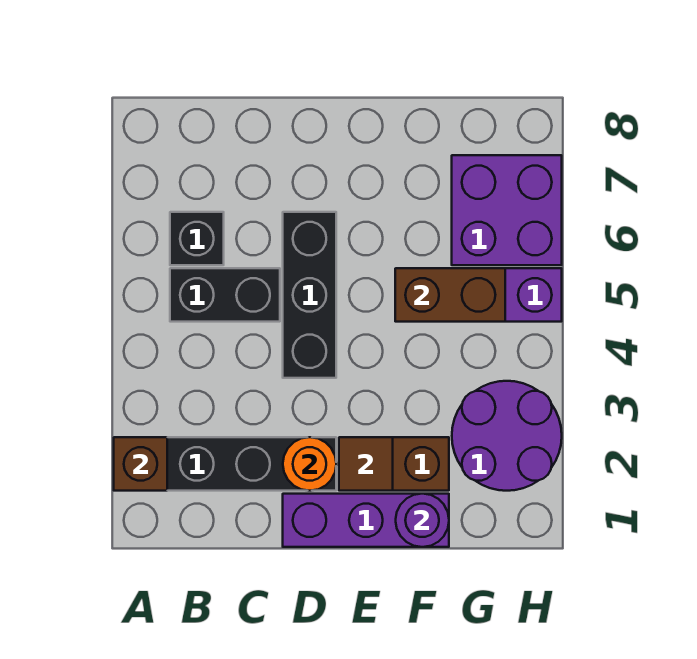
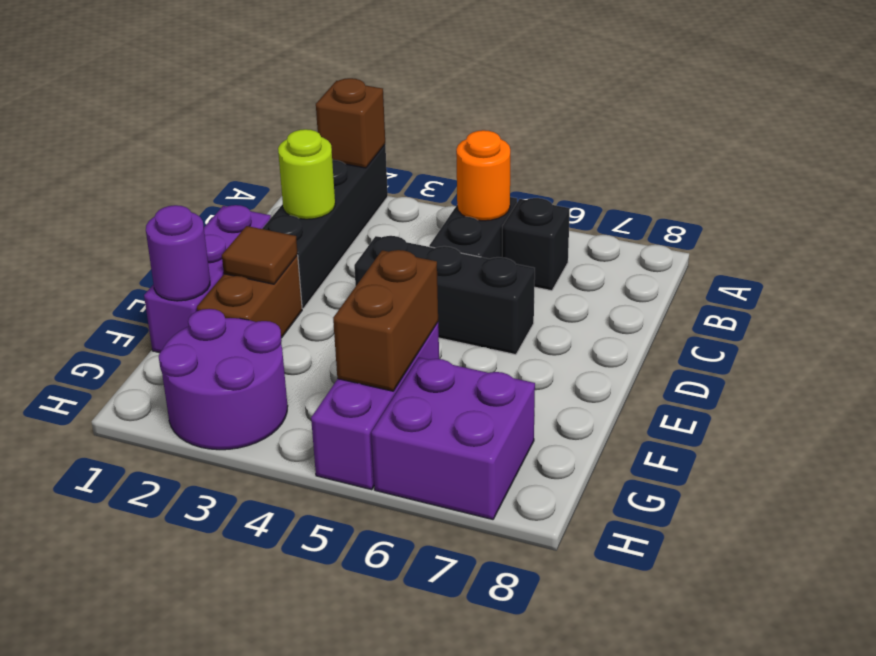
none -> lime 1x1 round brick [278,129,335,219]
orange 1x1 round brick [283,437,336,491] -> orange 1x1 round brick moved to [456,130,510,221]

